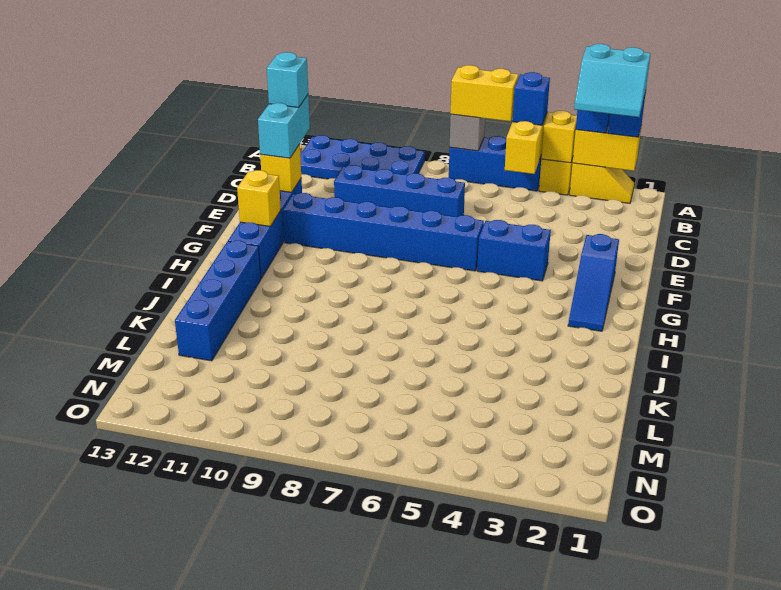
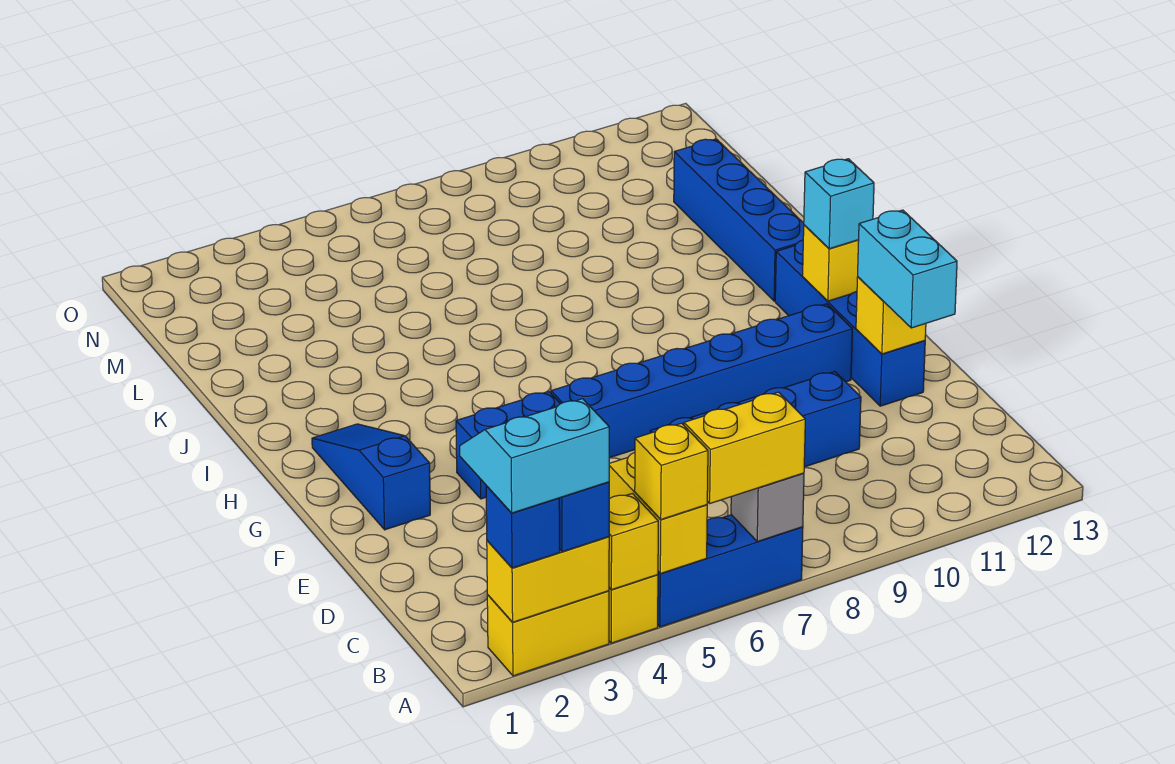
yellow 1x2 slope [570,163,634,203] -> yellow 1x2 brick [487,591,609,676]
blue 1x1 brick [513,72,550,125] -> yellow 1x1 brick [635,423,708,519]
blue 2x4 plate [300,135,425,179] -> none
cyan 1x1 brick [267,52,308,108] -> cyan 1x1 brick moved to [804,159,874,249]

